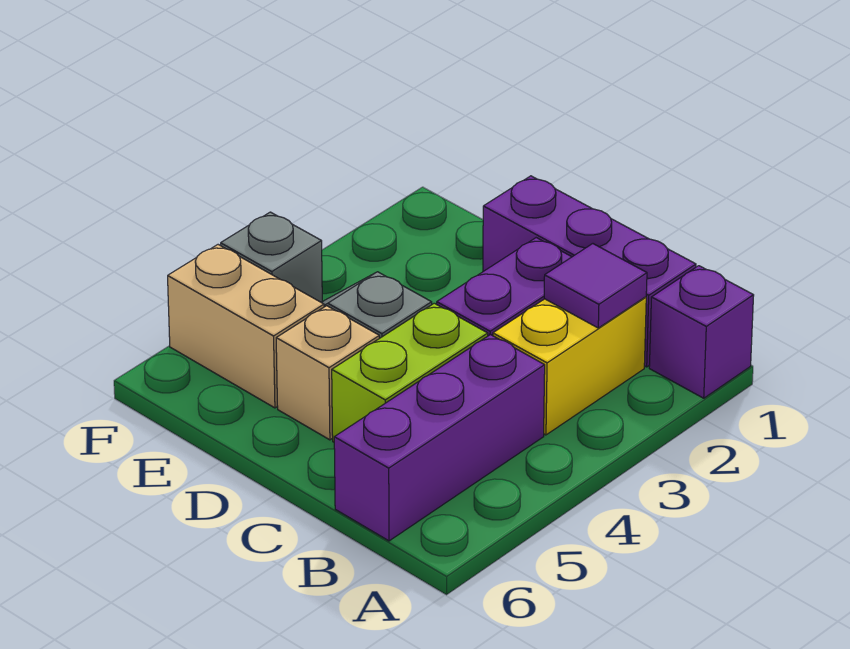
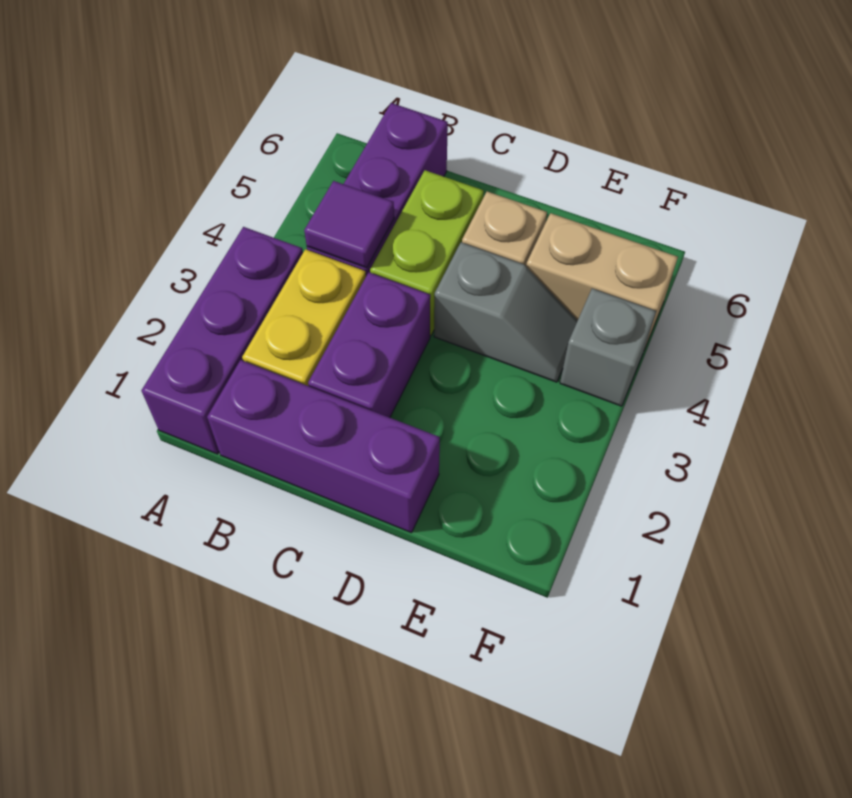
purple 1x1 brick [649,266,754,398] -> purple 1x3 brick [141,227,303,454]
purple 1x1 tile [544,244,647,328] -> purple 1x1 tile moved to [304,181,394,268]

